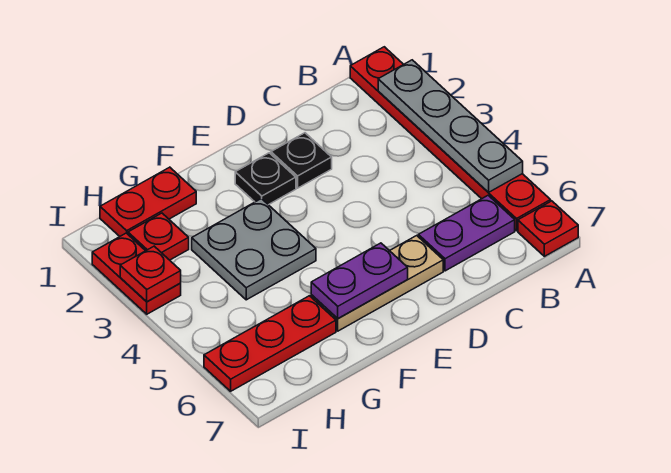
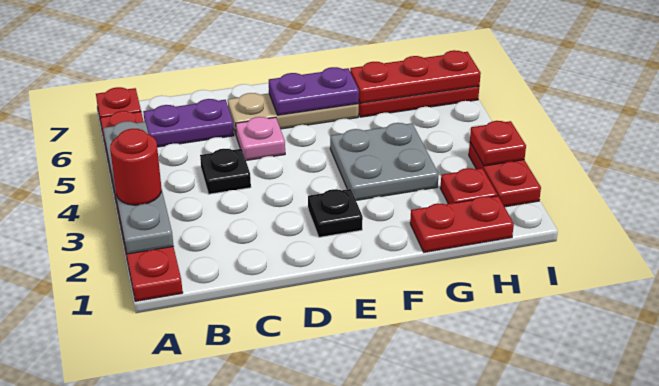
none -> red 1x1 round brick [110,129,161,205]
black 1x1 plate [271,133,332,188] -> black 1x1 plate moved to [200,149,251,194]
none -> pink 1x1 plate [236,117,285,160]
none -> red 1x3 plate [350,50,481,103]

